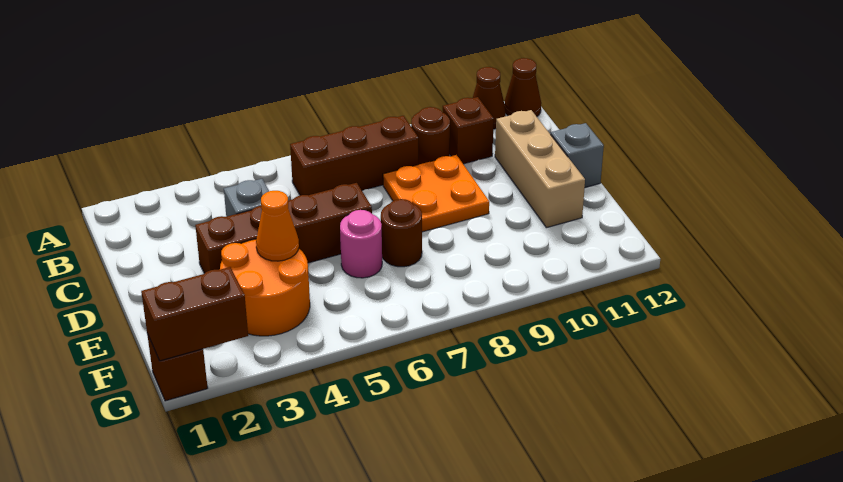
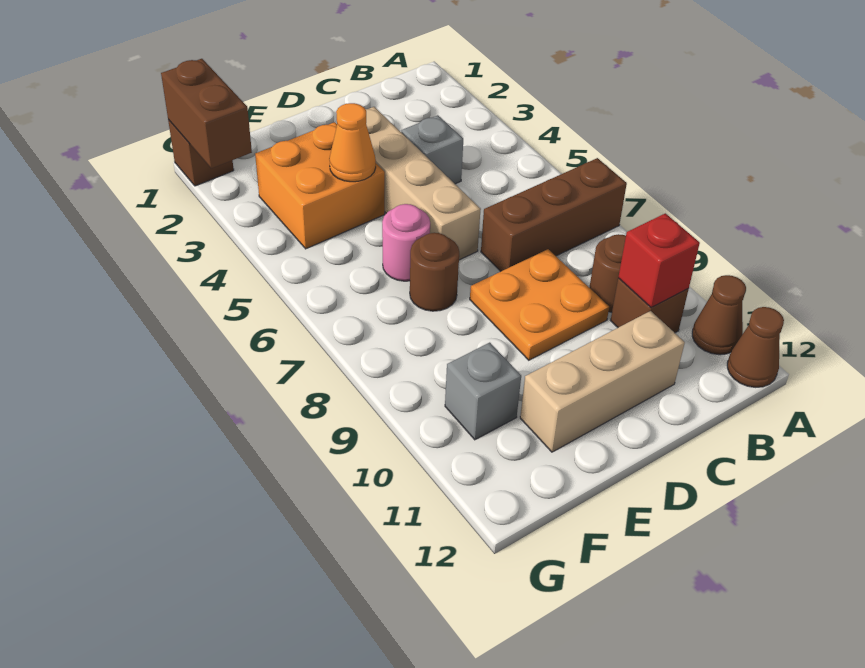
brown 1x3 brick [290,116,418,195] -> brown 1x3 brick turned to [481,158,627,271]
none -> red 1x1 brick [618,213,700,307]
brown 1x4 brick [195,183,372,273] -> tan 1x4 brick [366,107,481,260]
grey 1x1 brick [551,123,604,187] -> grey 1x1 brick moved to [445,343,521,440]
orange 2x2 round brick [220,239,310,336] -> orange 2x2 brick [255,122,385,249]

